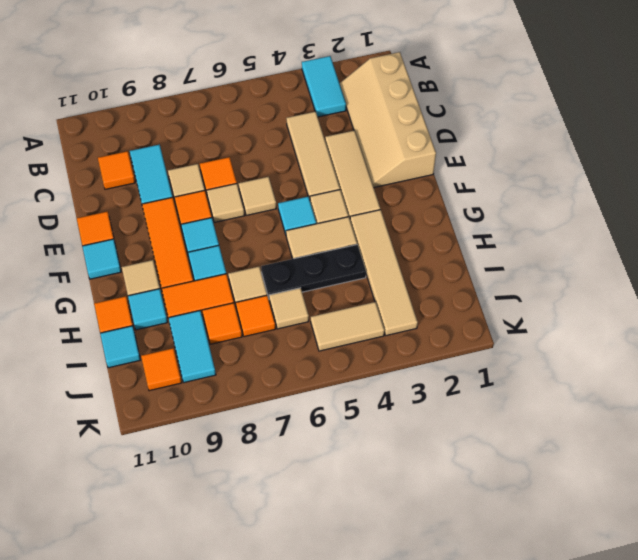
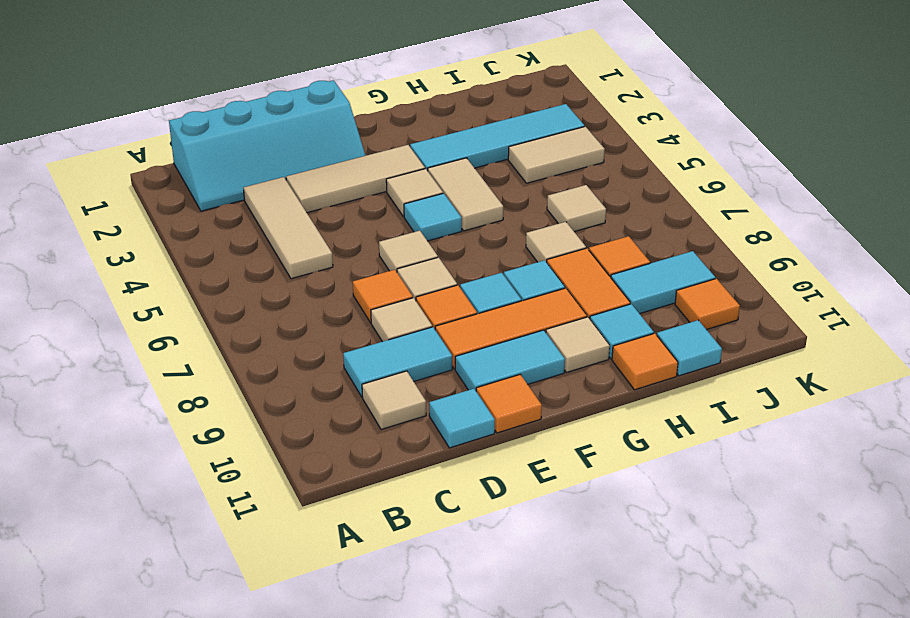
cyan 1x2 tile [302,56,346,117] -> cyan 1x2 tile moved to [455,330,565,390]
tan 2x4 slope [340,52,436,187] -> cyan 2x4 slope [169,80,365,211]
tan 1x3 tile [286,112,340,199] -> tan 1x3 tile turned to [243,177,333,279]
orange 1x1 tile [98,151,135,189] -> tan 1x1 tile [362,371,426,429]
cyan 1x1 tile [82,239,121,279] -> cyan 1x1 tile moved to [429,389,495,448]
tan 1x4 tile [350,210,418,336] -> cyan 1x4 tile [410,104,585,171]
black 1x3 plate [261,245,366,297] -> none
orange 1x1 tile [236,295,275,337] -> none
tan 1x2 tile [311,302,384,351] -> tan 1x2 tile turned to [508,127,605,183]

